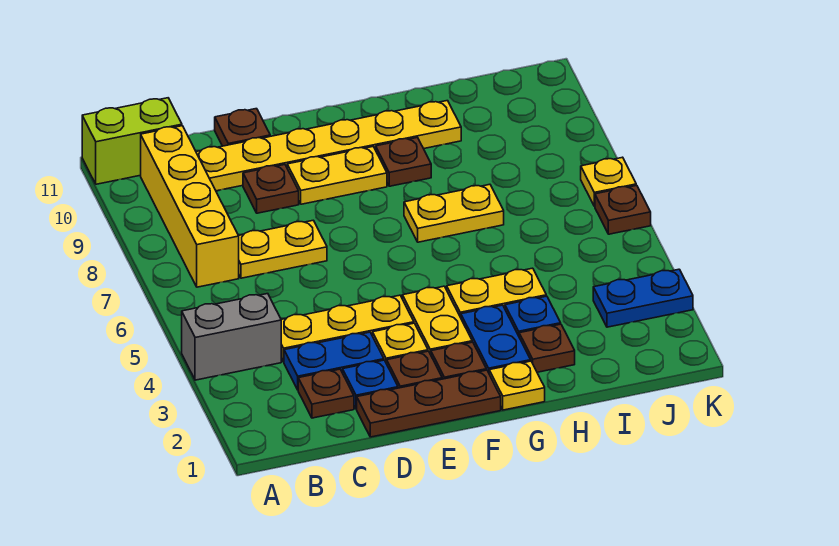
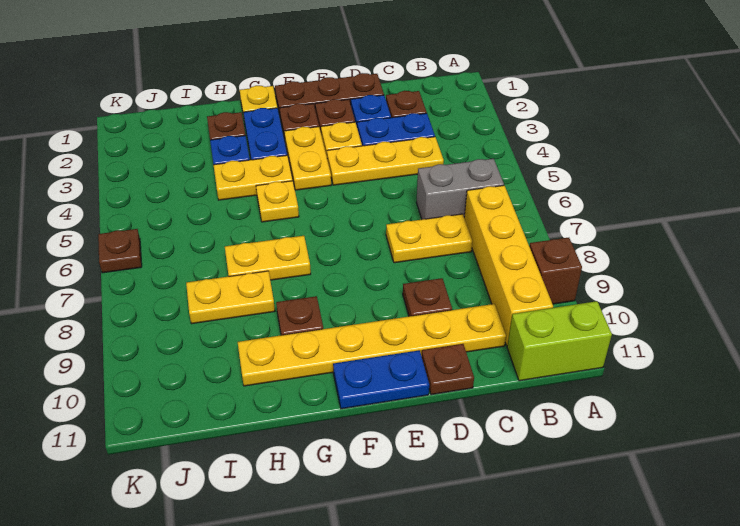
grey 1x2 brick [182,294,281,380] -> grey 1x2 brick moved to [416,159,504,219]
none -> brown 1x1 brick [529,238,582,304]
yellow 1x2 plate [287,147,387,204] -> yellow 1x2 plate moved to [186,271,275,324]
blue 1x2 plate [593,269,693,327] -> blue 1x2 plate moved to [333,350,429,409]
yellow 1x1 plate [581,157,636,206] -> yellow 1x1 plate moved to [256,181,299,222]

